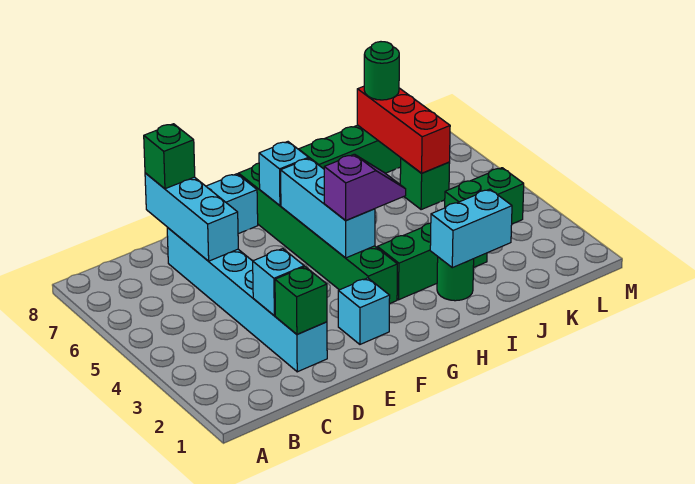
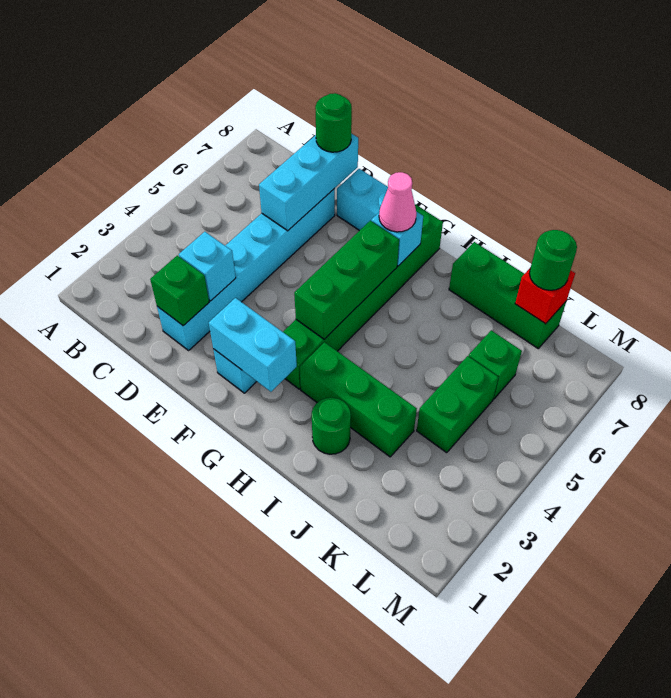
green 1x1 brick [144,124,195,189] -> green 1x1 round brick [315,93,352,152]
cyan 1x3 brick [281,158,375,258] -> green 1x3 brick [294,221,399,339]
purple 1x2 slope [324,154,406,220] -> none
none -> pink 1x1 cone [379,172,416,232]
cyan 1x2 brick [430,189,512,268] -> cyan 1x2 brick moved to [209,298,297,392]
green 1x2 brick [445,168,524,224] -> green 1x2 brick turned to [417,356,498,453]
red 1x3 brick [357,86,450,173] -> red 1x1 brick [515,269,575,324]

